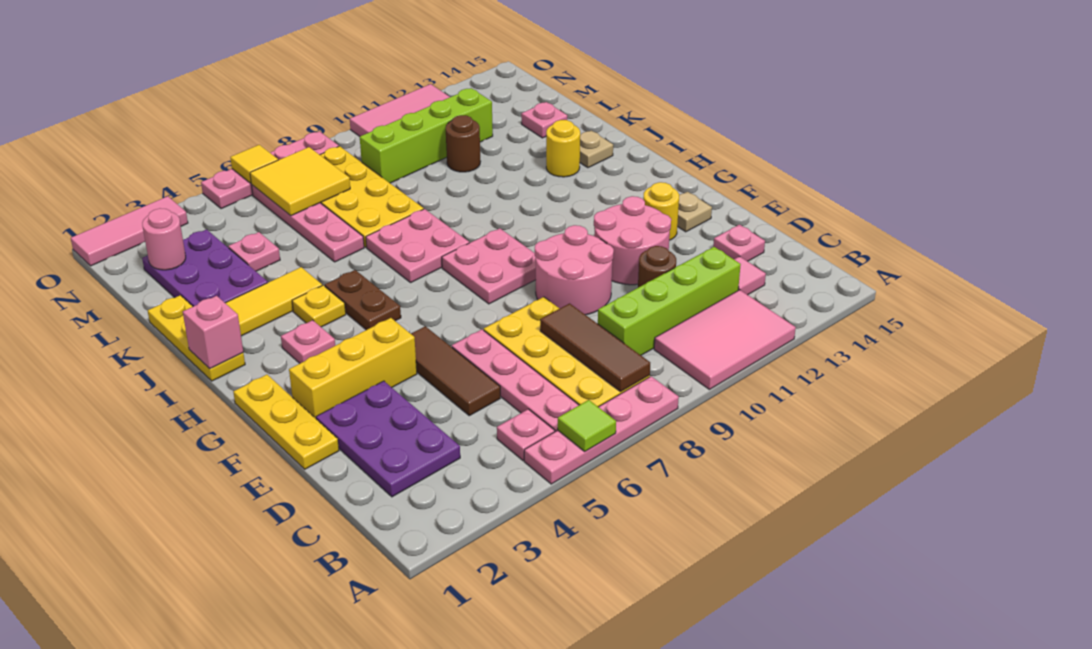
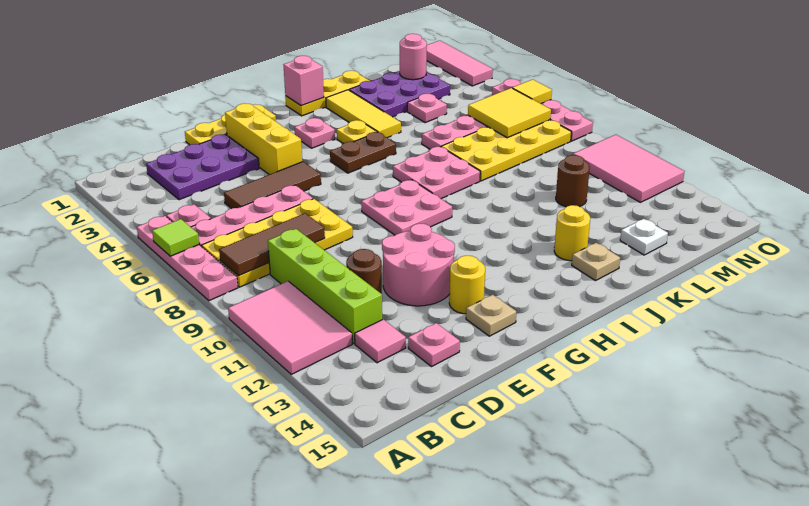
pink 2x2 round brick [535,225,614,315] -> none
pink 1x1 plate [521,102,567,138] -> white 1x1 plate [620,219,668,255]
lime 1x4 brick [360,88,493,183] -> none

